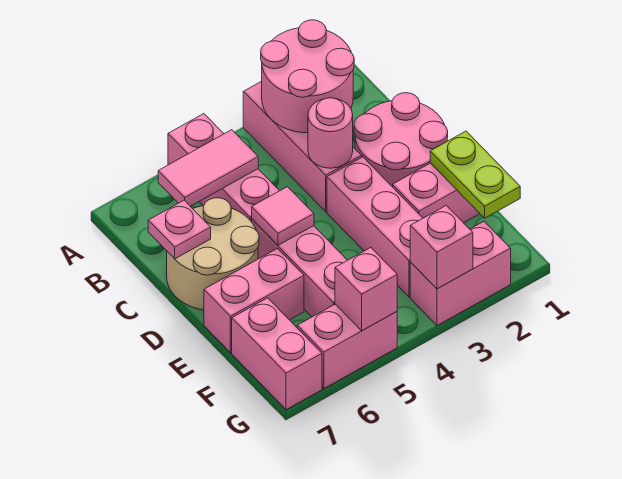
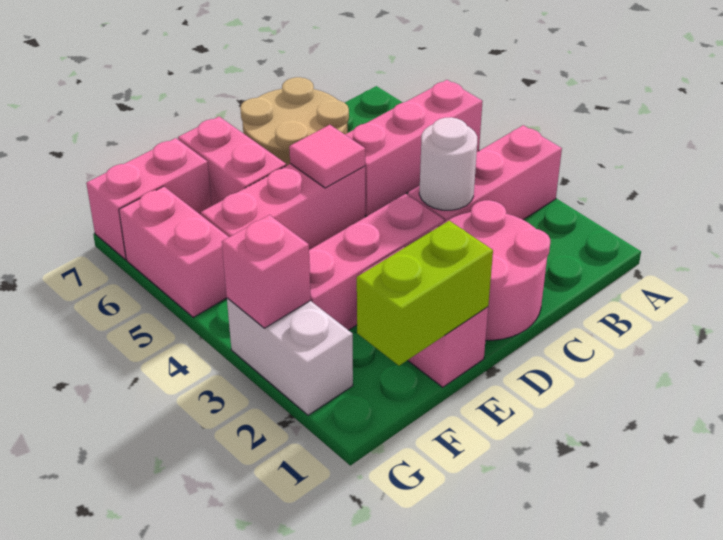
pink 2x2 round brick [261,20,354,133] -> none
pink 1x2 tile [158,130,258,206] -> none
pink 1x1 round brick [308,98,353,168] -> white 1x1 round brick [419,117,477,210]
pink 1x1 plate [148,200,211,259] -> none
lime 1x2 plate [430,131,520,218] -> lime 1x2 brick [357,221,493,366]
pink 1x2 brick [410,222,511,326] -> white 1x2 brick [227,298,353,415]
pink 1x1 brick [335,248,397,331] -> none

